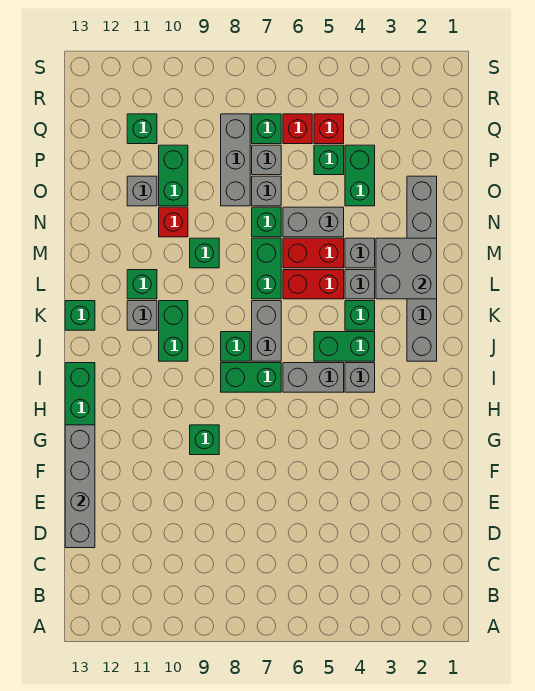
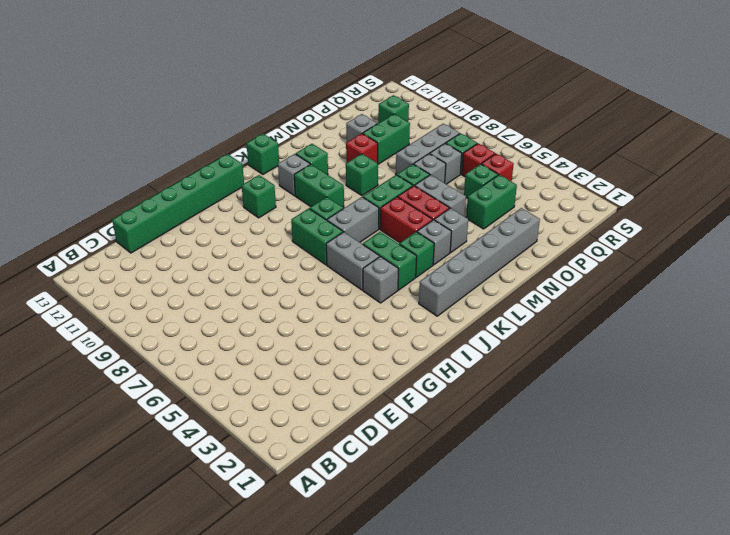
grey 1x4 brick [65,425,95,548] -> none
green 1x1 brick [190,425,219,455] -> green 1x1 brick moved to [242,175,276,218]
green 1x2 brick [159,301,188,361] -> green 1x2 brick turned to [294,164,344,208]
grey 2x2 brick [376,238,437,299] -> none

